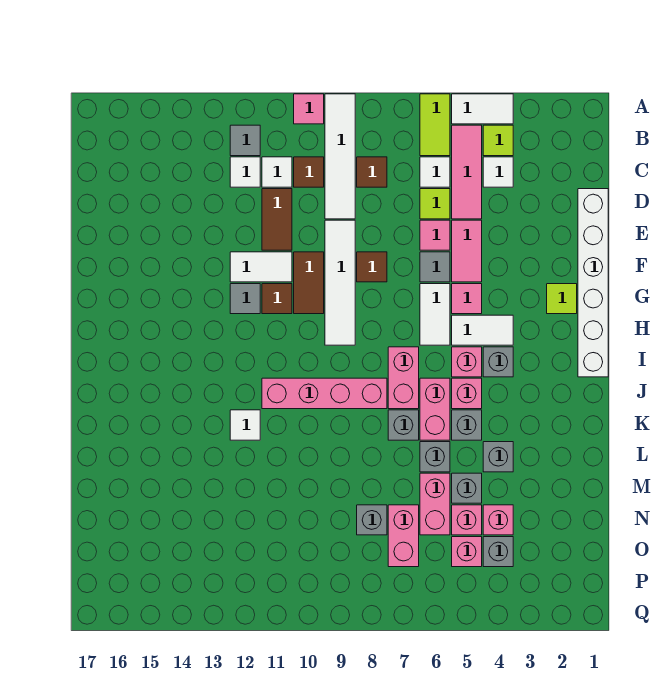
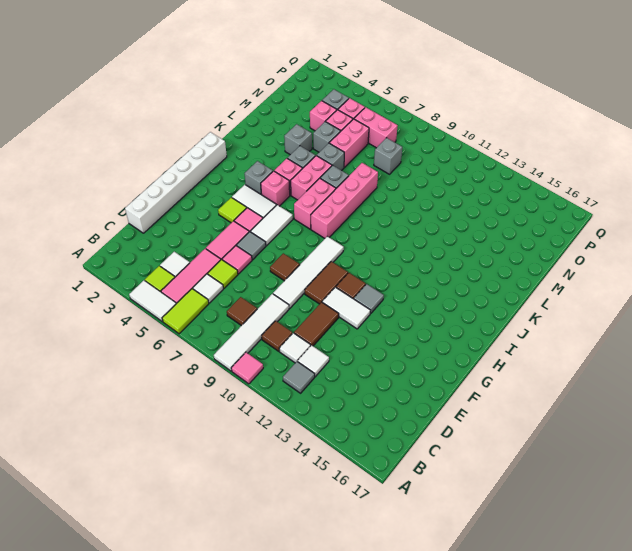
lime 1x1 tile [547,284,577,314] -> lime 1x1 tile moved to [218,197,247,223]
pink 1x4 brick [262,378,387,409] -> pink 1x4 brick turned to [311,163,378,238]
white 1x1 tile [230,410,260,440] -> none
pink 1x2 brick [388,505,419,567] -> pink 1x2 brick turned to [354,107,398,148]

